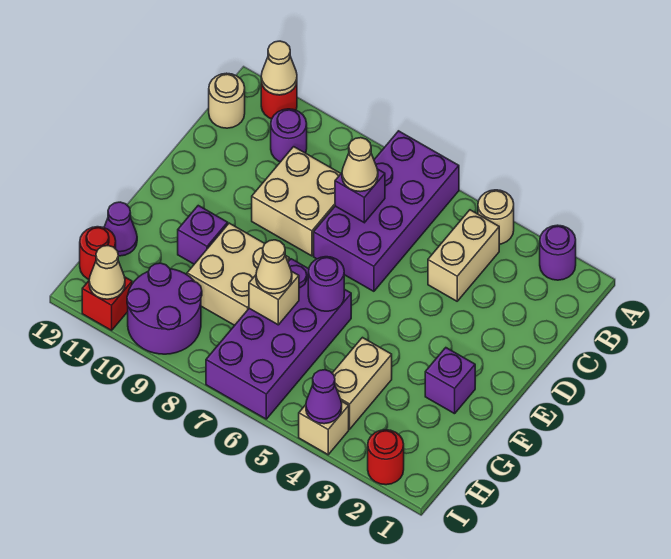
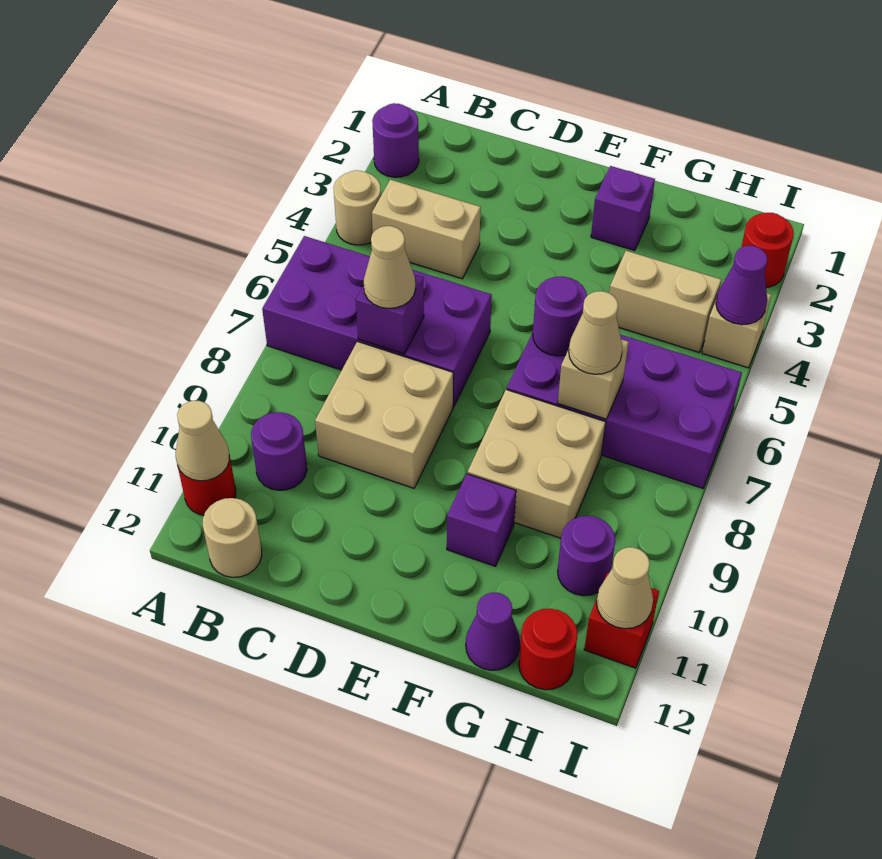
purple 2x2 round brick [127,263,202,354] -> purple 1x1 round brick [558,516,615,596]

